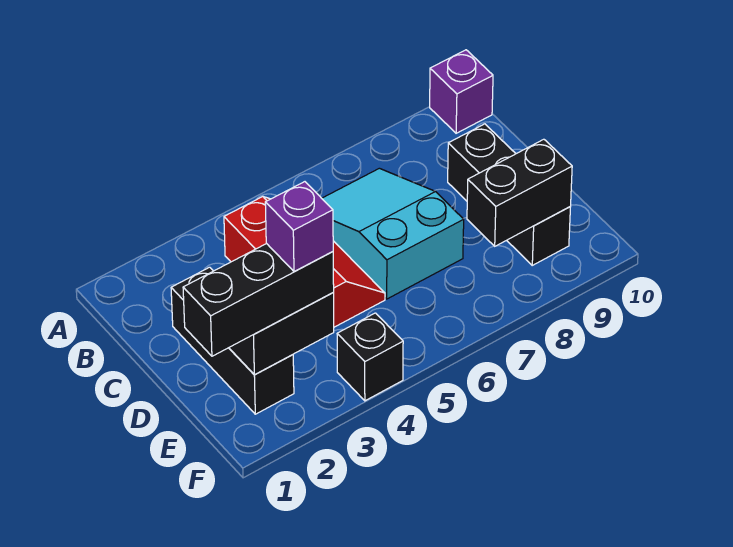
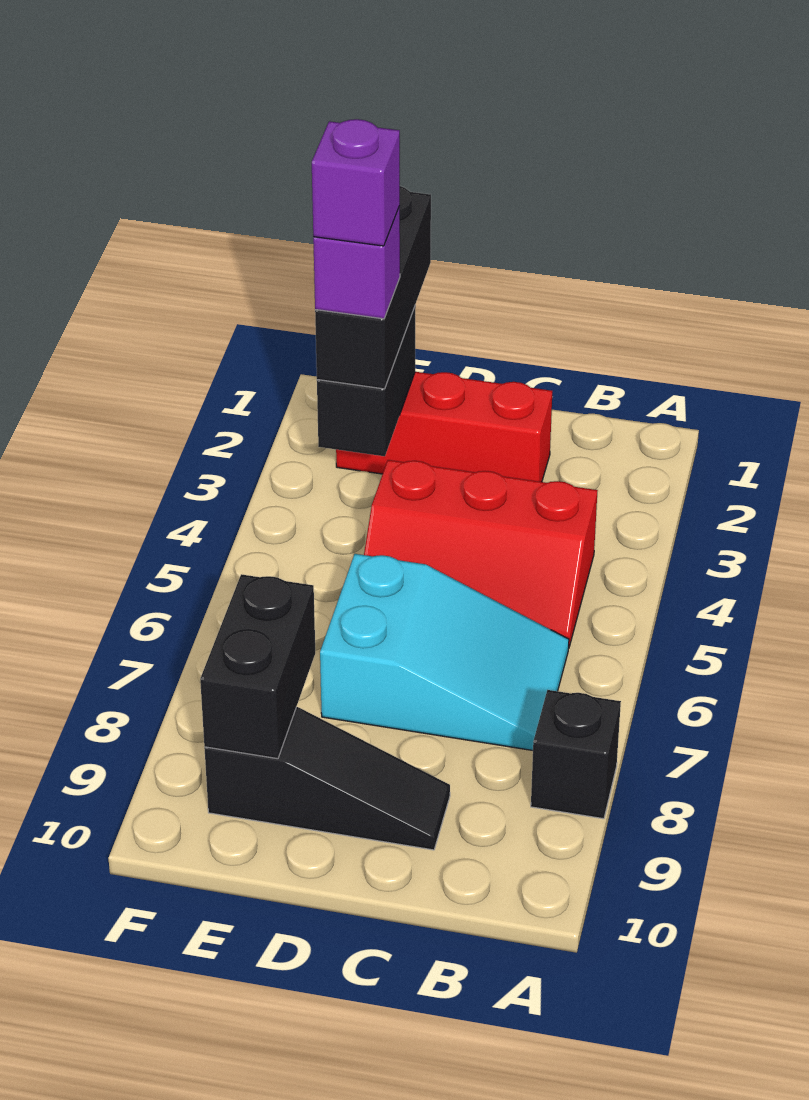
purple 1x1 brick [430,50,493,133] -> purple 1x1 brick moved to [312,119,400,246]
black 1x3 brick [171,267,294,414] -> red 1x3 brick [336,372,552,482]
black 1x3 brick [448,124,570,265] -> black 1x3 slope [204,707,450,850]
black 1x1 brick [337,313,403,401] -> black 1x1 brick moved to [531,690,621,819]

